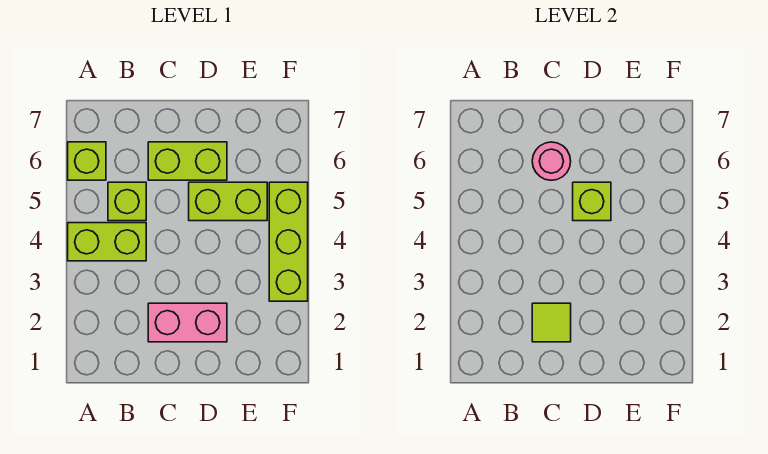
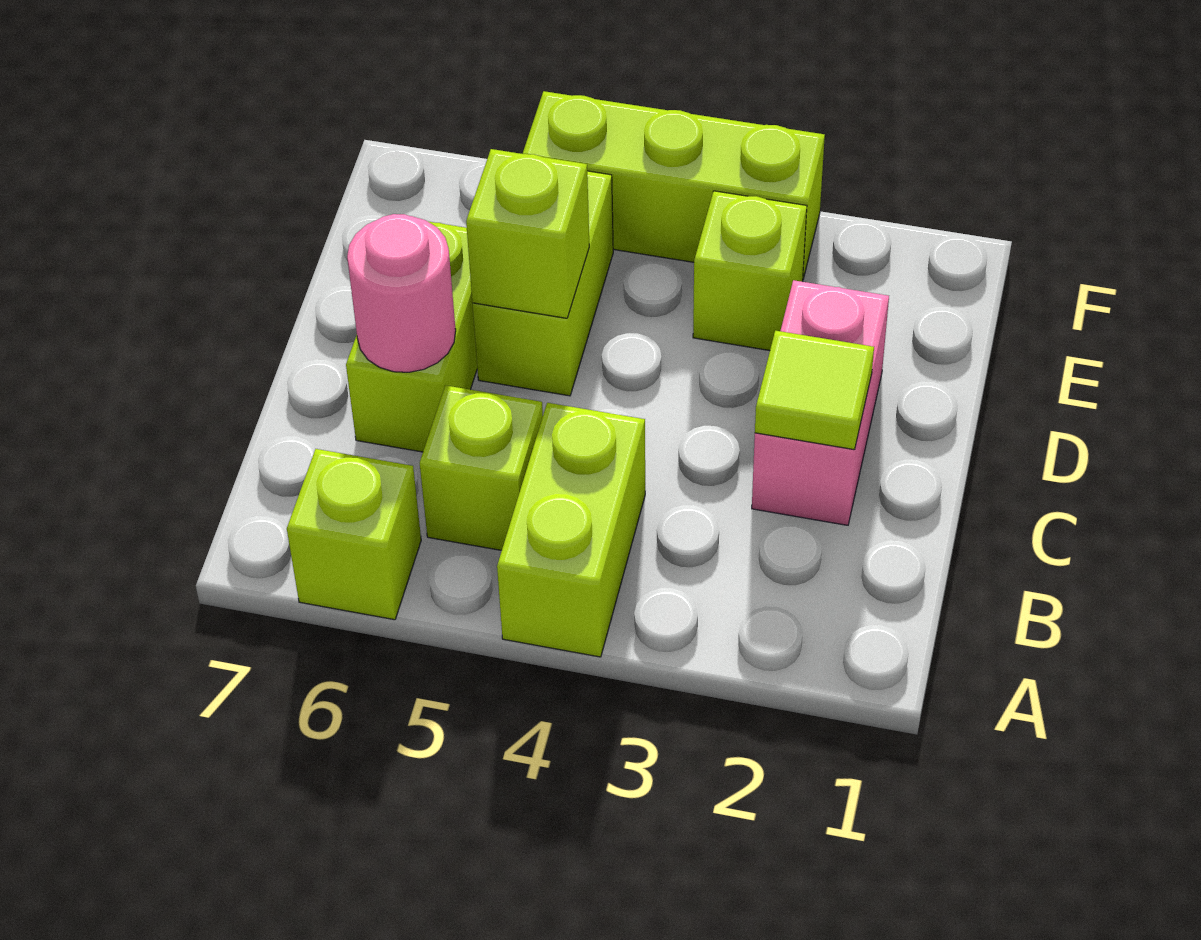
none -> lime 1x1 brick [693,191,807,350]

